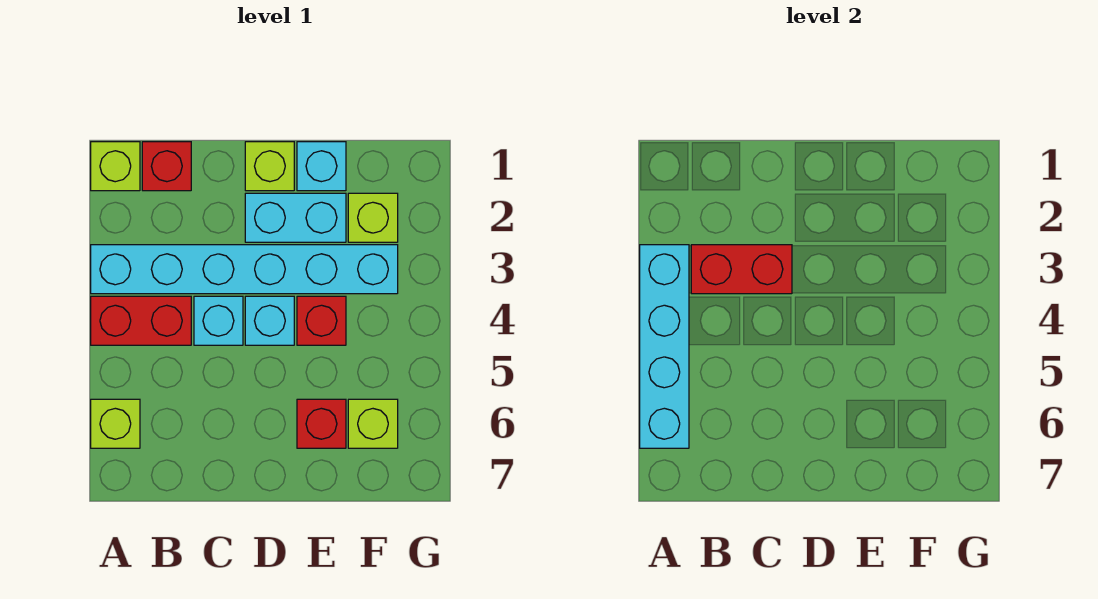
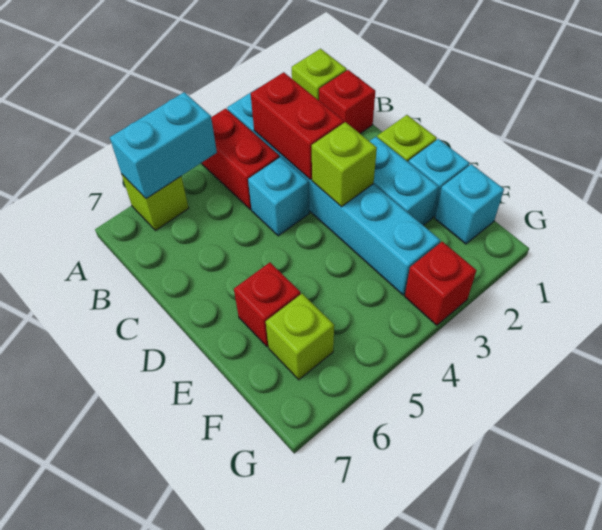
cyan 1x4 brick [640,245,689,448] -> cyan 1x2 brick [110,92,217,199]
cyan 1x1 brick [245,296,294,345] -> cyan 1x1 brick moved to [435,164,504,244]
red 1x1 brick [297,296,346,345] -> red 1x1 brick moved to [405,242,476,325]
lime 1x1 brick [348,193,398,242] -> lime 1x1 brick moved to [312,122,377,207]

